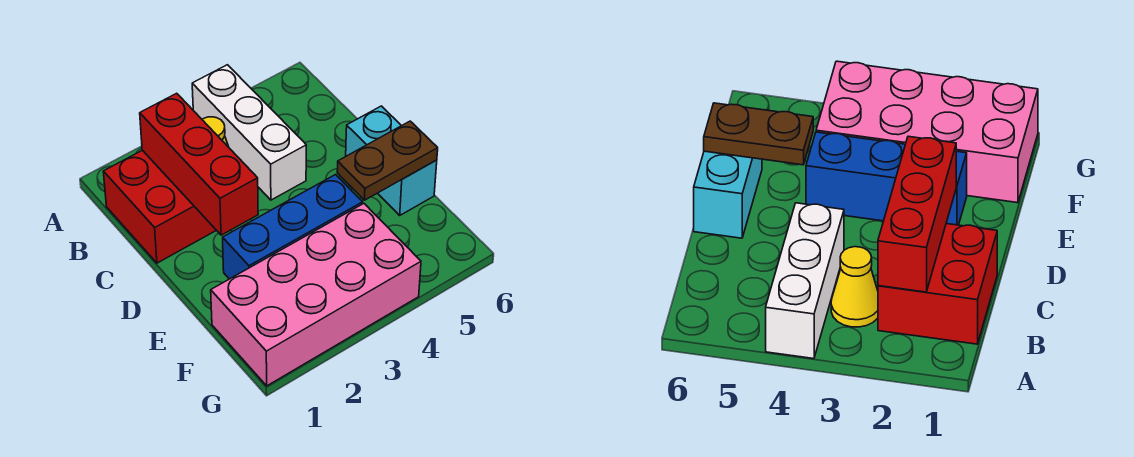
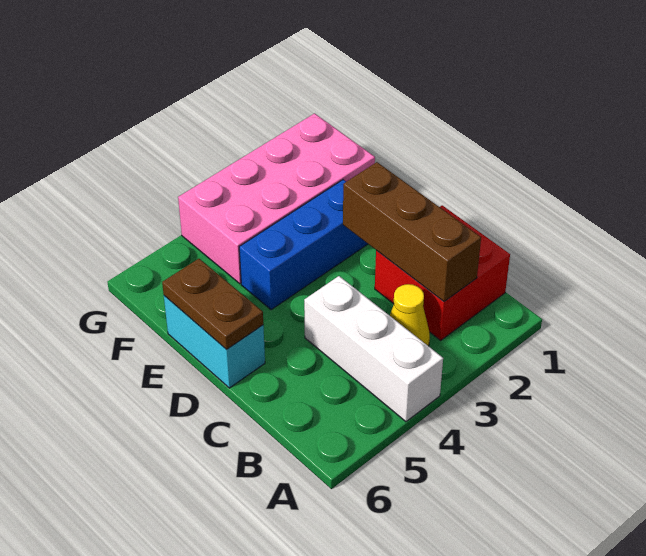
red 1x3 brick [140,93,258,235] -> brown 1x3 brick [343,162,481,301]
brown 1x2 plate [337,121,438,200] -> brown 1x2 plate turned to [162,259,263,350]

